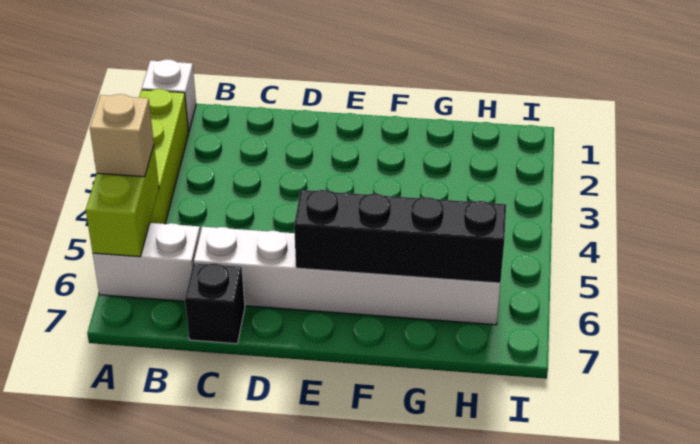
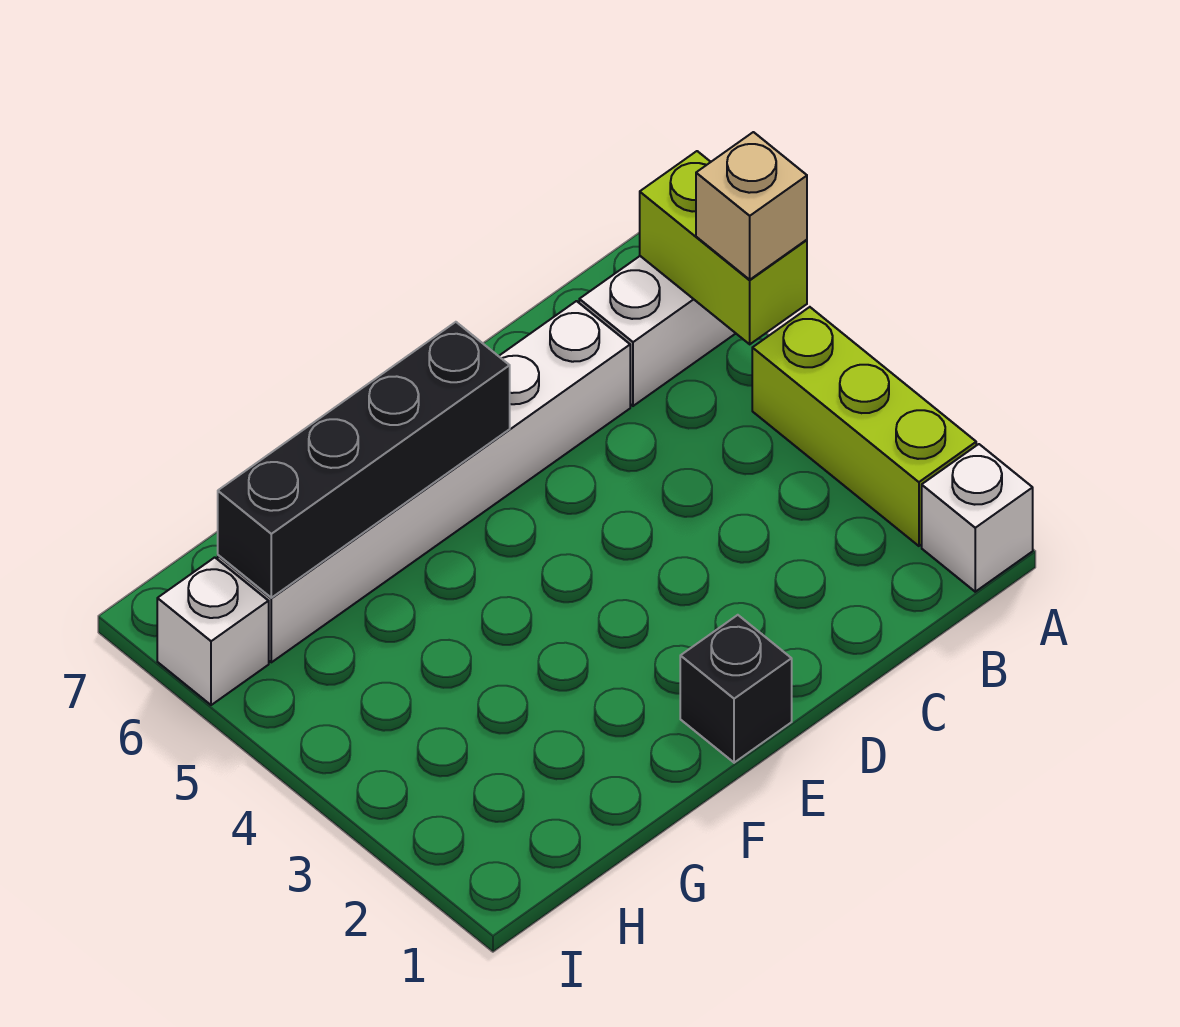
black 1x1 brick [185,263,245,344] -> black 1x1 brick moved to [680,615,792,763]
none -> white 1x1 brick [157,557,269,705]

